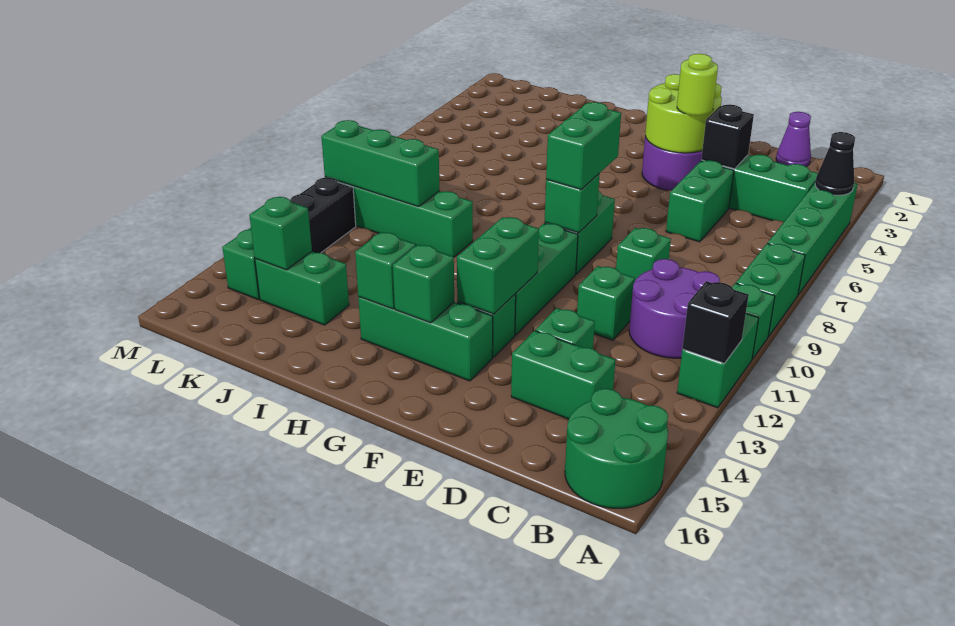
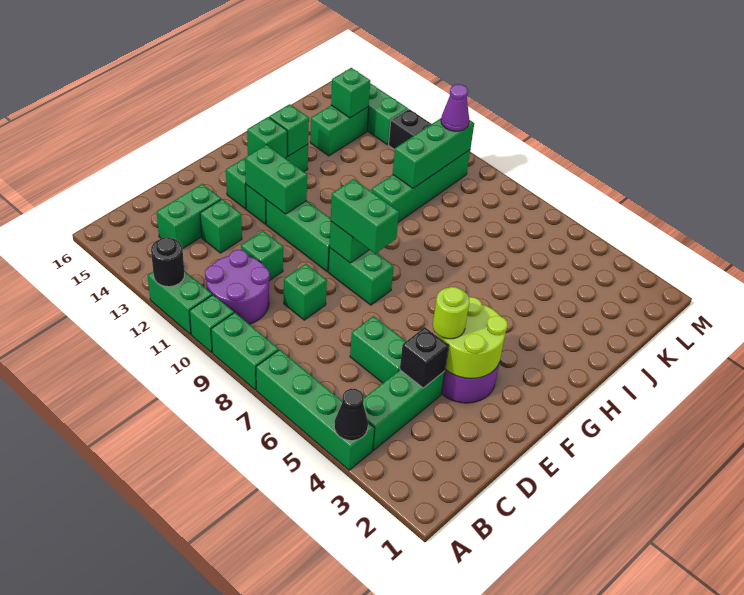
black 1x1 brick [682,281,749,363] -> black 1x1 round brick [151,237,185,287]
green 2x2 round brick [565,389,668,508] -> none
purple 1x1 cone [776,112,811,167] -> purple 1x1 cone moved to [441,84,469,131]

